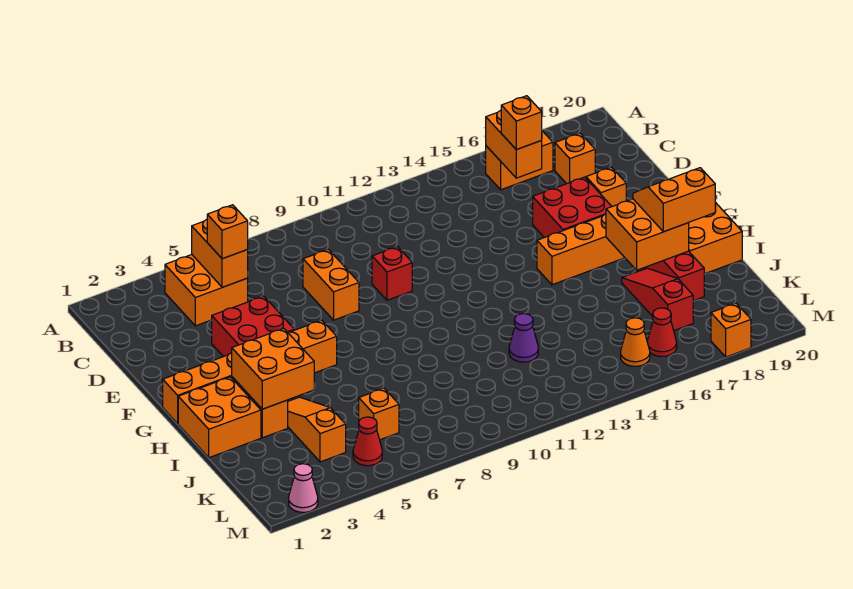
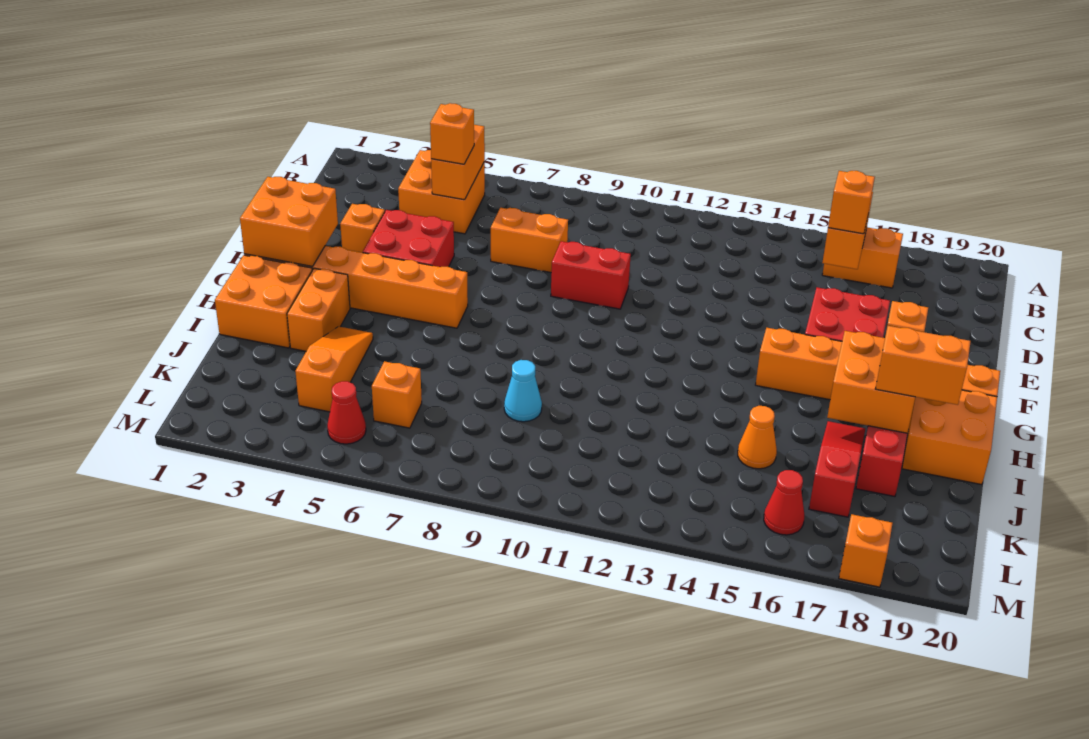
orange 1x1 brick [555,133,595,184] -> orange 1x1 brick moved to [340,204,385,253]
orange 1x2 brick [303,249,359,320] -> orange 1x2 brick turned to [491,208,568,272]
red 1x1 brick [372,247,412,300] -> red 1x2 brick [551,241,631,309]
orange 2x2 brick [232,329,314,409] -> orange 2x2 brick moved to [240,177,338,266]
none -> cyan 1x1 cone [504,360,542,422]
purple 1x1 cone [509,314,538,362] -> none
orange 1x1 cone [621,318,650,366] -> orange 1x1 cone moved to [738,406,777,469]
pink 1x1 cone [289,464,318,512] -> none

